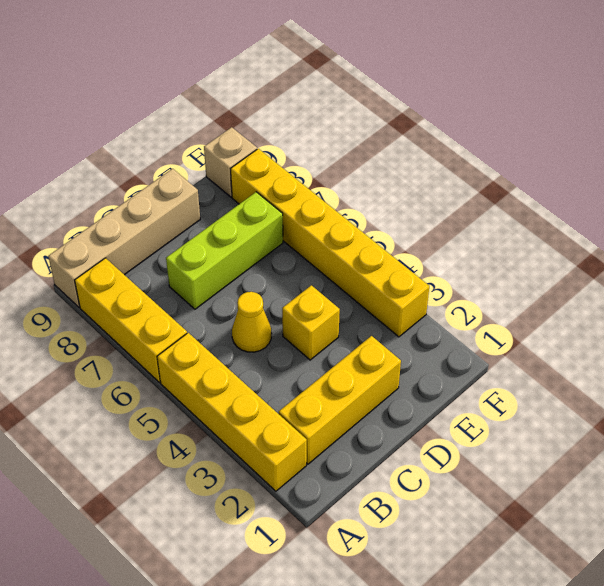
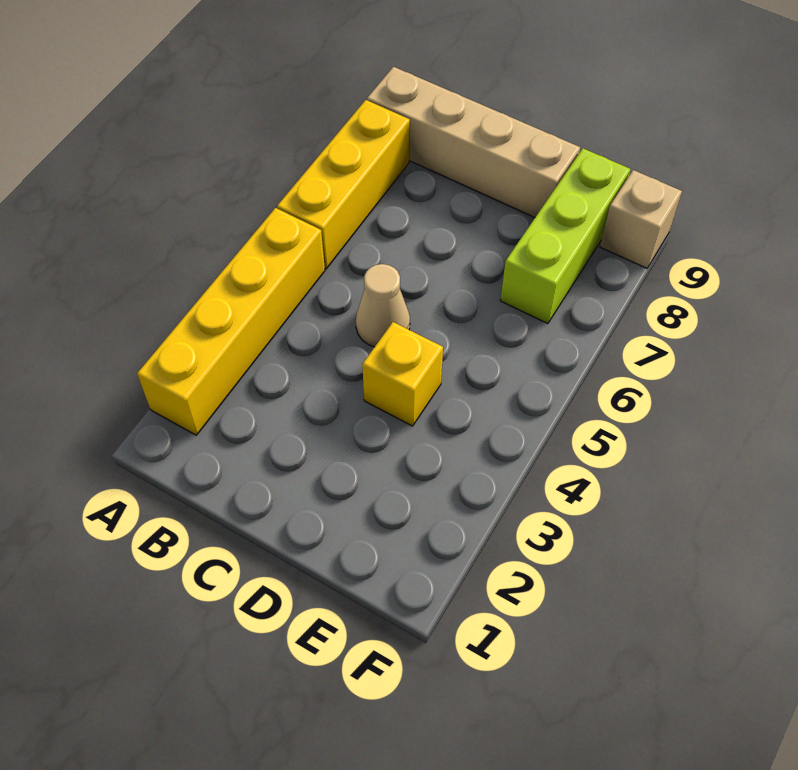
yellow 1x3 brick [279,336,401,464] -> none
yellow 1x1 cone [232,292,272,352] -> tan 1x1 cone [356,264,410,347]
lime 1x3 brick [166,192,283,309] -> lime 1x3 brick turned to [500,148,630,324]
yellow 1x6 brick [231,149,429,337] -> none

